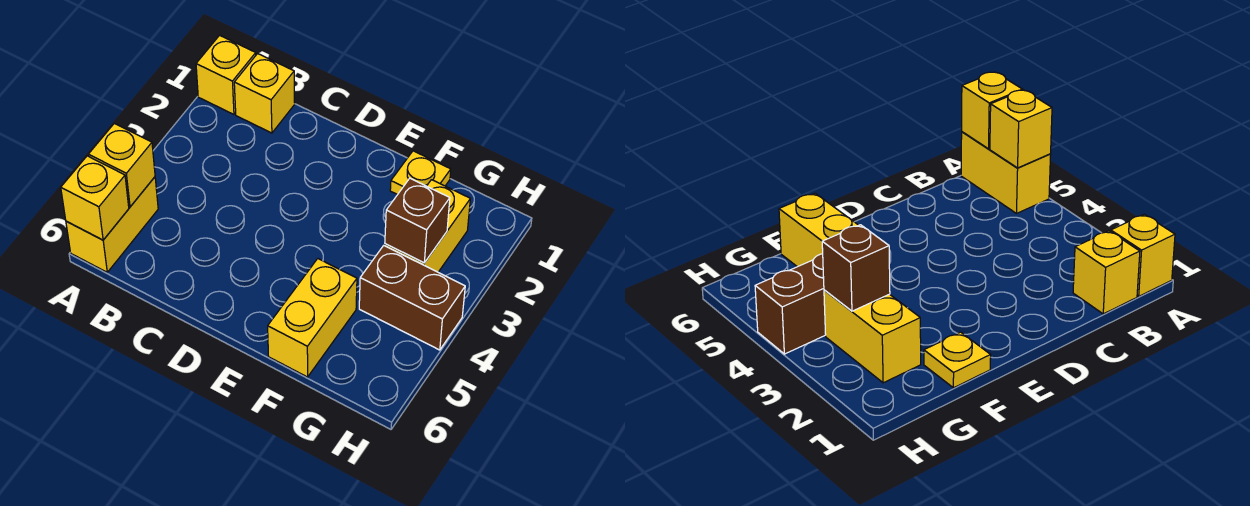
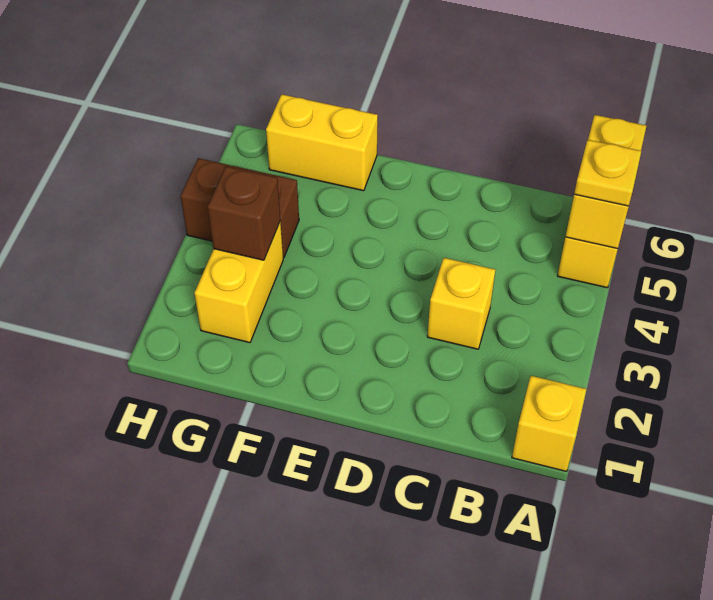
yellow 1x1 brick [234,54,295,133] -> yellow 1x1 brick moved to [427,258,495,349]
yellow 1x1 plate [390,151,451,195] -> yellow 1x1 plate moved to [574,140,641,206]
yellow 1x2 brick [268,259,357,377] -> yellow 1x2 brick turned to [266,94,378,191]

